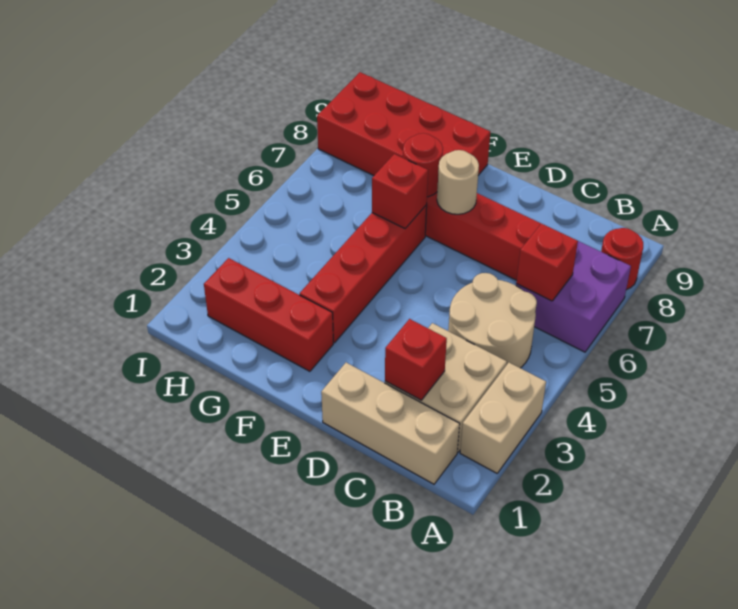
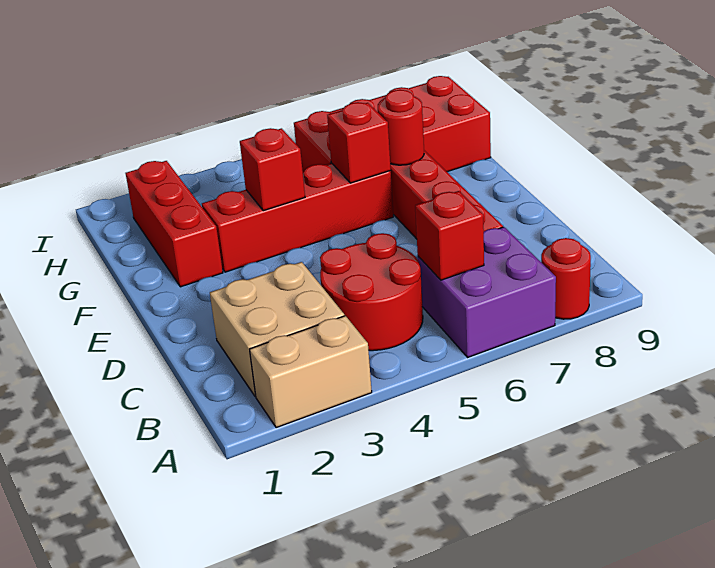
tan 1x3 brick [321,363,460,484] -> none
tan 2x2 round brick [448,273,537,368] -> red 2x2 round brick [320,233,423,351]
red 1x1 brick [385,319,447,400] -> red 1x1 brick moved to [240,128,305,211]
tan 1x1 round brick [437,150,479,214] -> none
red 2x4 brick [317,72,490,176] -> red 2x4 brick turned to [294,76,491,172]

